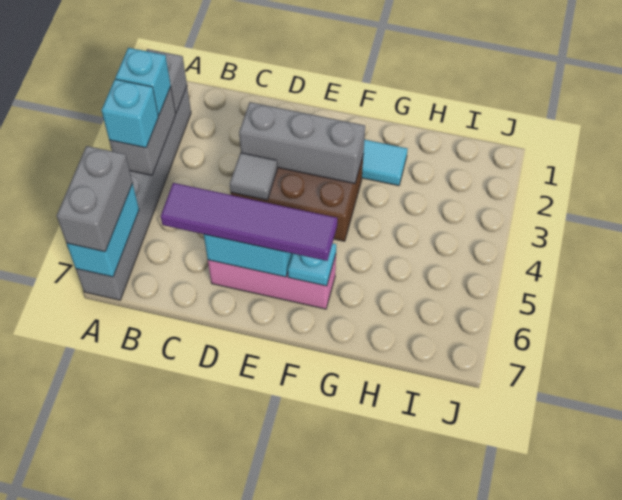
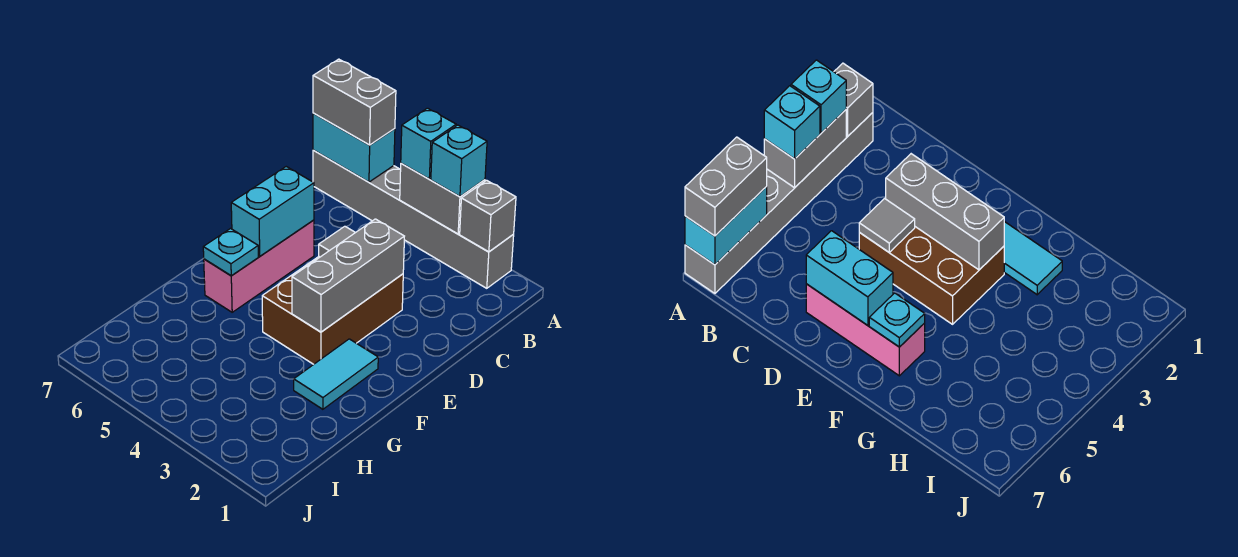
purple 1x4 tile [161,183,337,261] -> none

